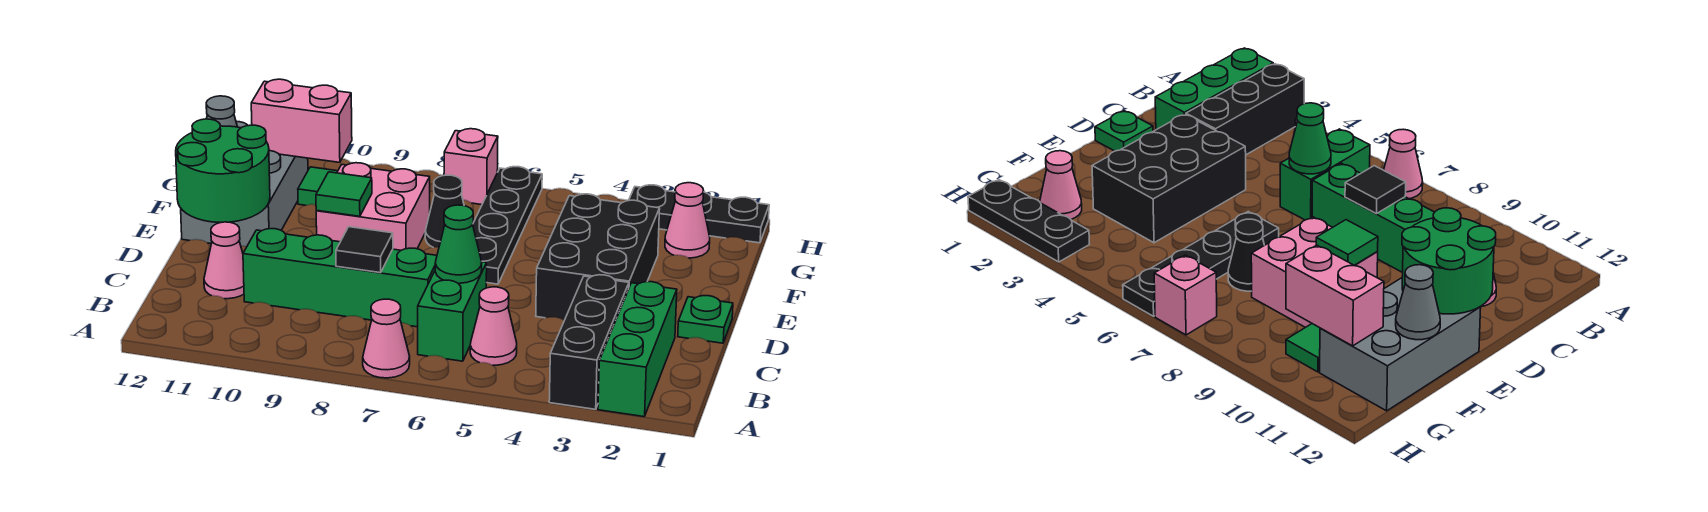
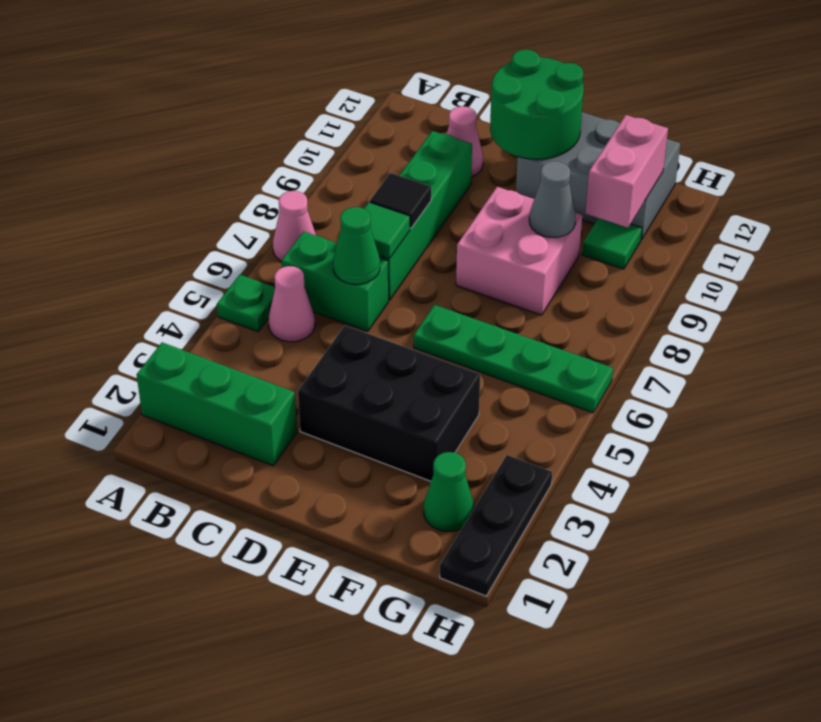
black 1x3 brick [549,275,629,409] -> none
green 1x1 plate [678,296,733,343] -> green 1x1 plate moved to [217,275,275,332]
black 1x4 plate [473,167,542,284] -> green 1x4 plate [414,305,613,413]
green 1x1 tile [316,172,372,216] -> green 1x1 tile moved to [364,202,410,259]
black 1x1 cone [425,175,464,248] -> none
grey 1x1 cone [206,96,237,127] -> grey 1x1 cone moved to [529,161,576,237]
pink 1x1 cone [665,183,710,258] -> green 1x1 cone [424,452,474,531]
pink 1x1 brick [444,129,498,205] -> none

